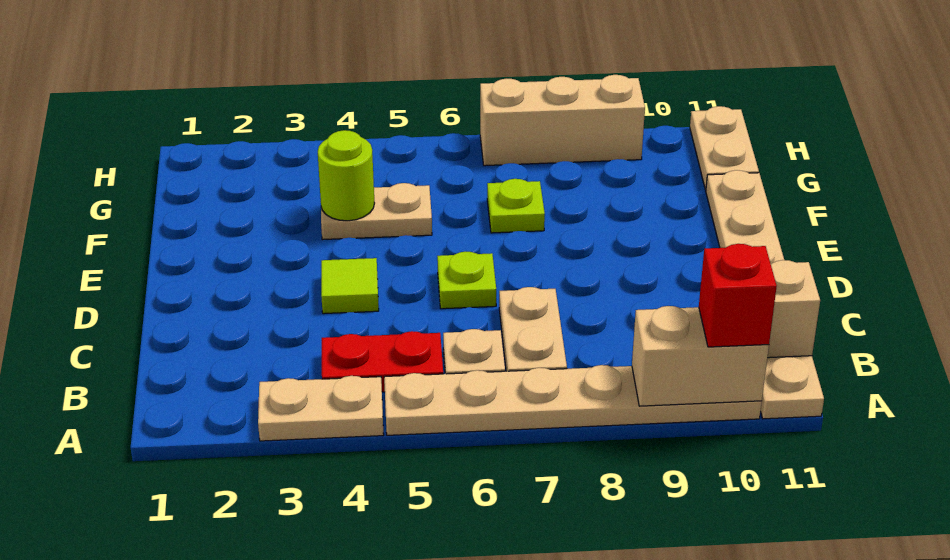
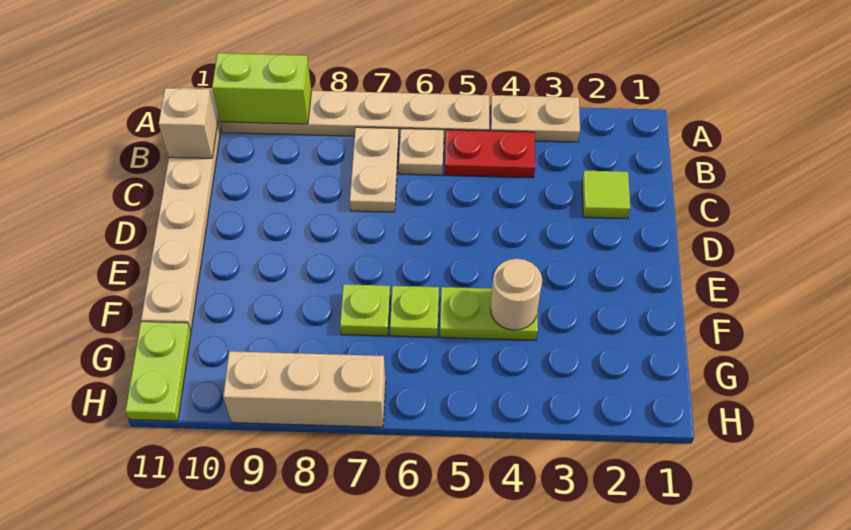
tan 1x2 brick [632,306,769,406] -> lime 1x2 brick [212,53,311,124]
red 1x1 brick [699,244,777,347] -> none
lime 1x1 tile [321,258,379,314] -> lime 1x1 tile moved to [582,171,630,218]
lime 1x1 plate [437,251,496,309] -> lime 1x1 plate moved to [390,286,439,337]
tan 1x2 plate [321,183,432,240] -> lime 1x2 plate [440,287,538,340]
lime 1x1 round brick [318,130,374,221] -> tan 1x1 round brick [490,259,542,330]
tan 1x2 plate [690,106,759,190] -> lime 1x2 plate [125,322,191,421]

